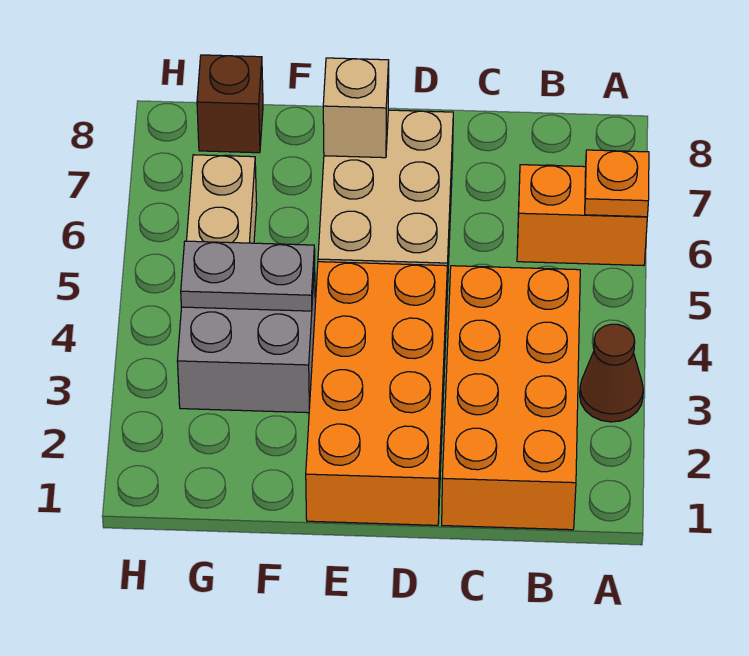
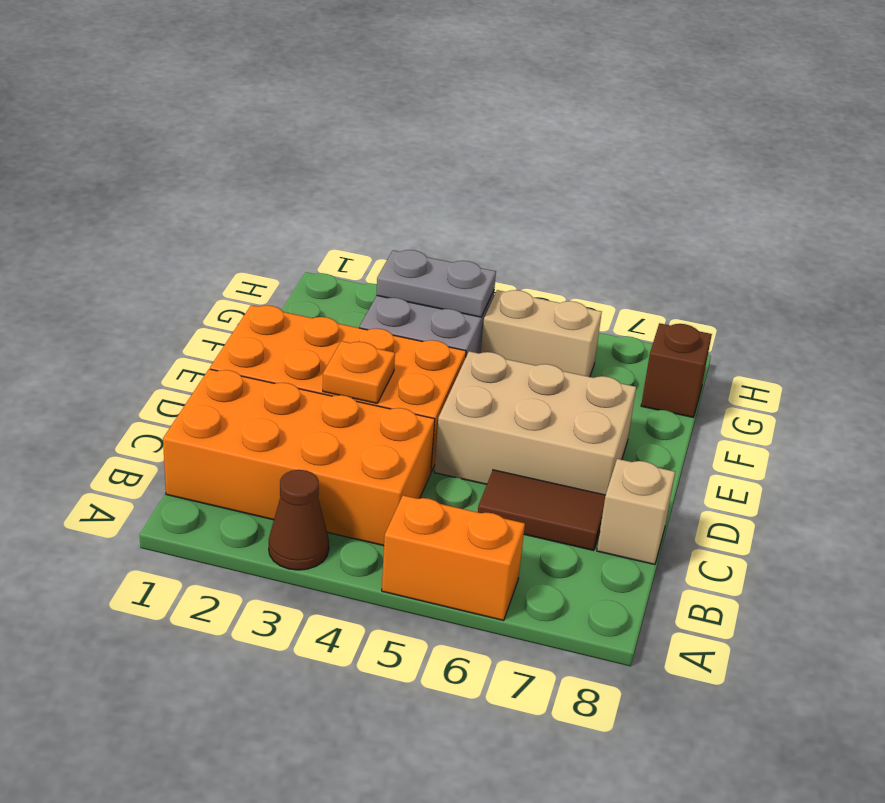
orange 1x2 brick [517,165,647,266] -> orange 1x2 brick turned to [382,495,525,621]
orange 1x1 plate [585,150,649,217] -> orange 1x1 plate moved to [323,341,395,403]
none -> brown 1x2 tile [478,470,606,551]
tan 1x1 brick [323,58,389,158] -> tan 1x1 brick moved to [597,459,675,565]
grey 1x2 plate [181,241,315,311] -> grey 1x2 plate turned to [376,250,496,317]

